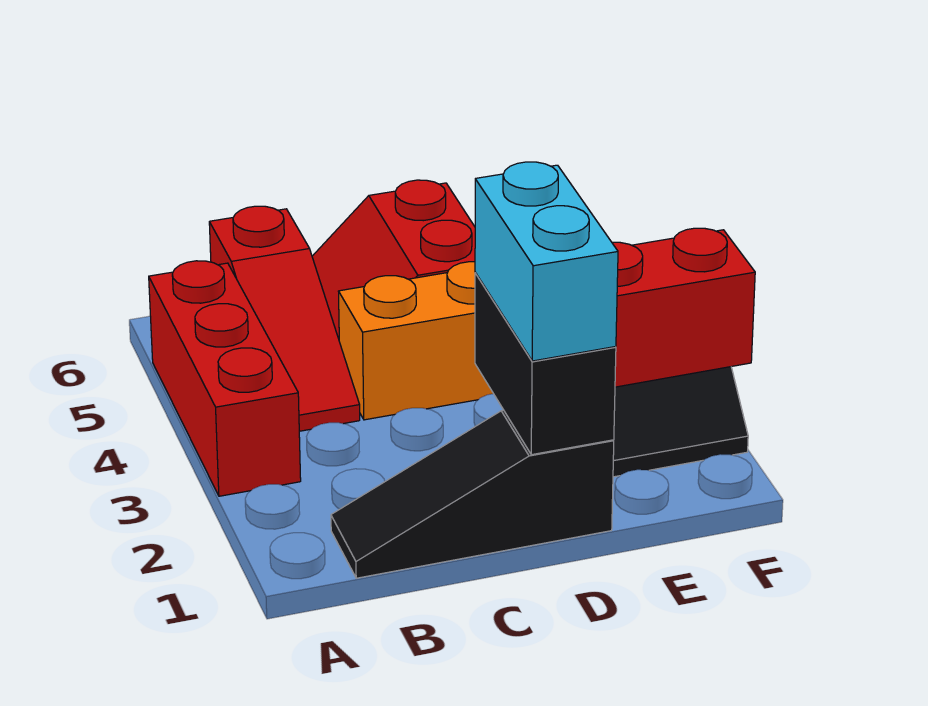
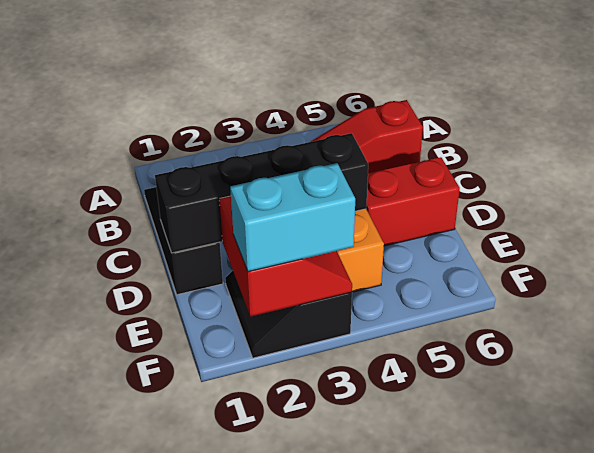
red 1x3 brick [149,261,301,496] -> none
black 1x2 brick [475,273,616,455] -> black 1x4 brick [155,133,368,253]
cyan 1x2 brick [475,162,618,361] -> cyan 1x2 brick moved to [230,163,355,272]

